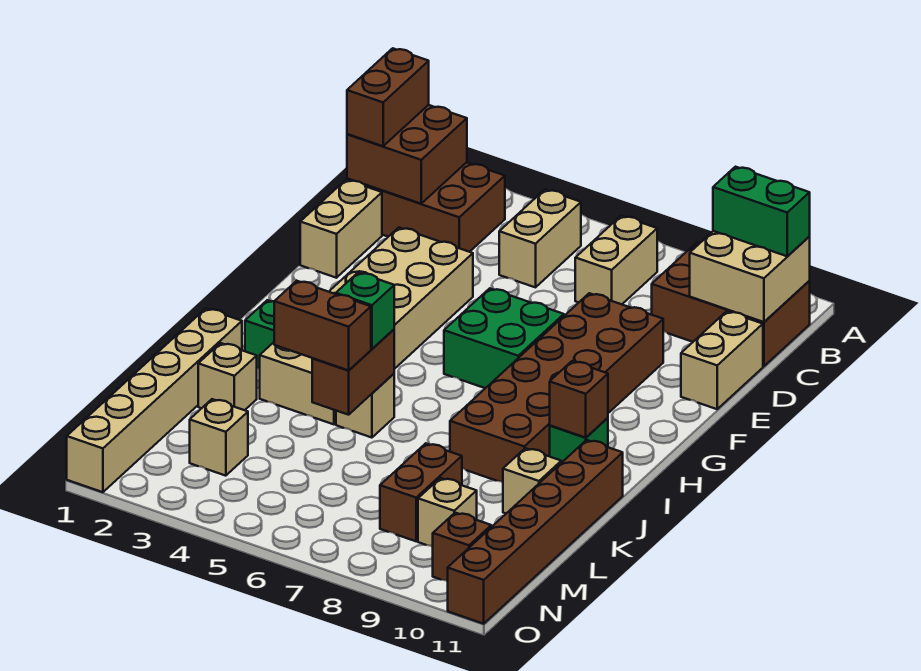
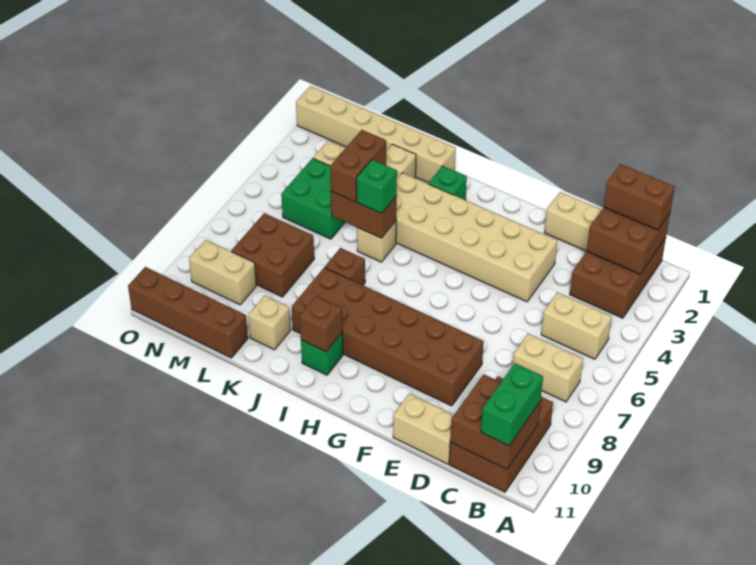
tan 2x2 brick [690,231,810,322] -> brown 2x2 brick [450,374,540,469]
green 2x2 brick [444,288,564,388] -> green 2x2 brick moved to [281,158,345,239]
brown 1x6 brick [448,440,623,624] -> brown 1x4 brick [128,267,248,358]
brown 1x2 brick [380,443,462,541] -> brown 2x2 brick [231,213,314,297]
tan 1x1 brick [418,478,477,547] -> tan 1x2 brick [189,240,256,305]
brown 1x1 brick [433,513,491,582] -> brown 1x1 brick moved to [325,248,365,285]

